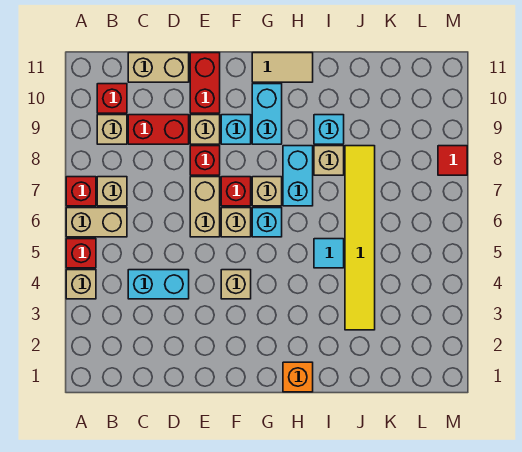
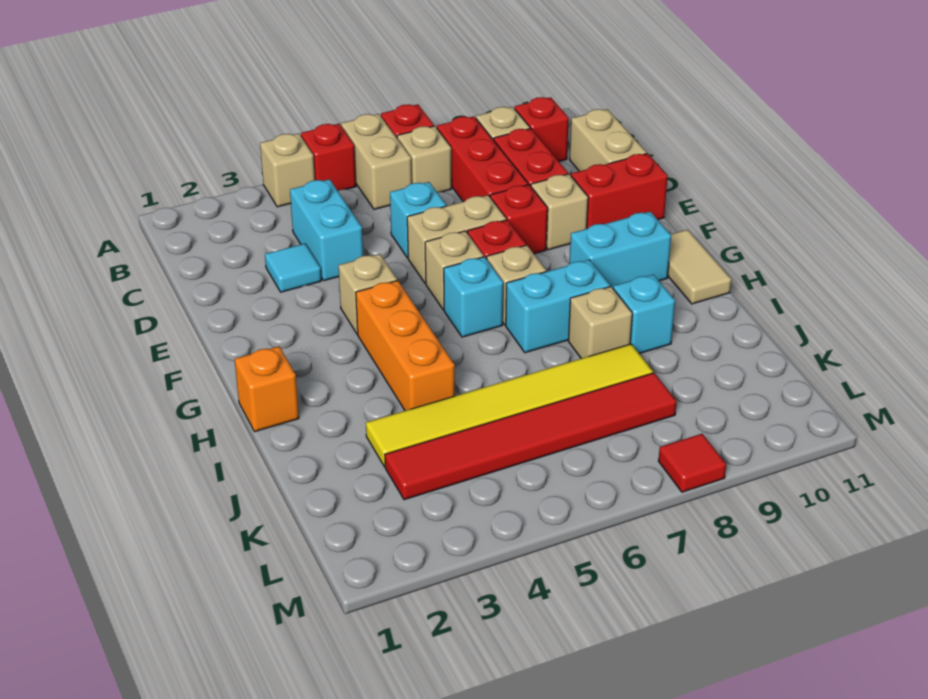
none -> red 1x3 brick [437,116,528,202]
cyan 1x1 brick [221,115,251,144] -> cyan 1x1 brick moved to [390,182,446,258]
none -> orange 1x3 brick [356,281,455,411]
cyan 1x1 tile [314,239,344,268] -> cyan 1x1 tile moved to [265,244,321,292]
none -> red 1x6 tile [385,373,677,500]

